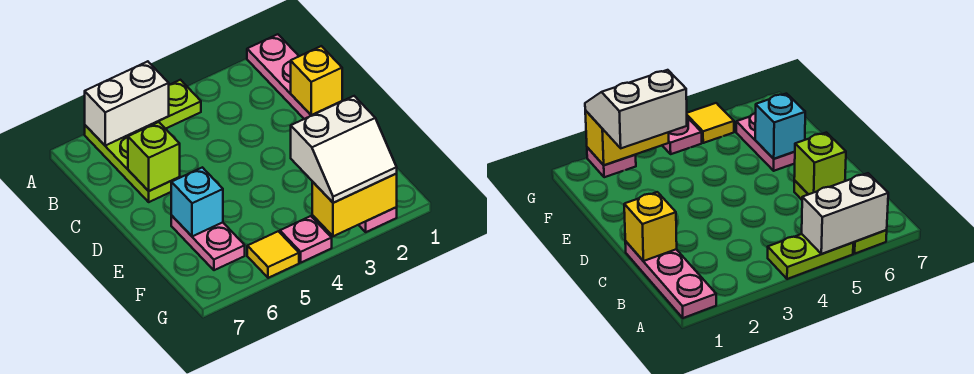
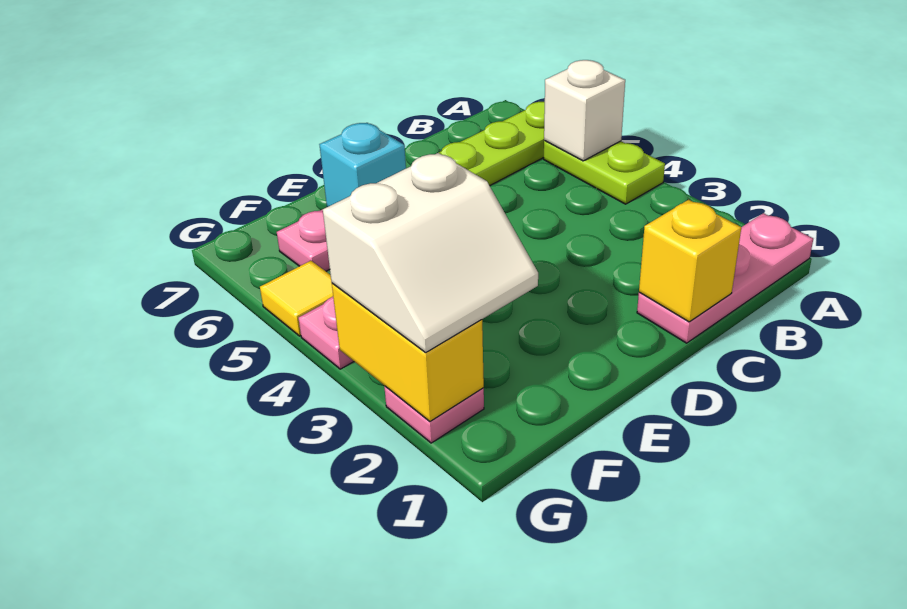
white 1x2 brick [85,61,169,145] -> white 1x1 brick [544,60,625,161]
lime 1x1 brick [128,122,180,191] -> none
white 2x2 slope [291,96,397,203] -> white 2x2 slope turned to [323,153,538,353]

